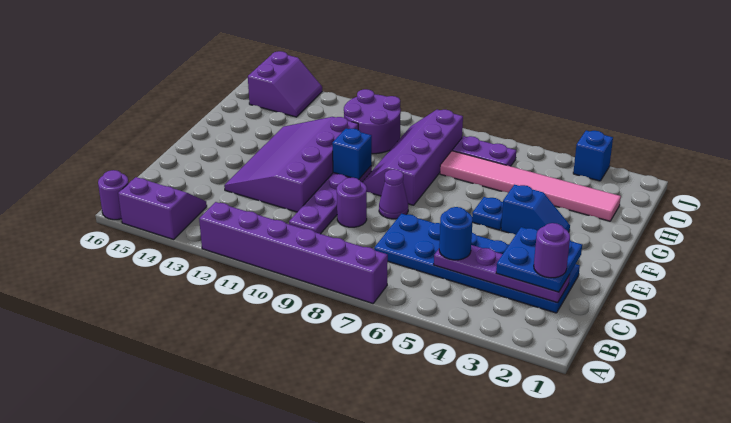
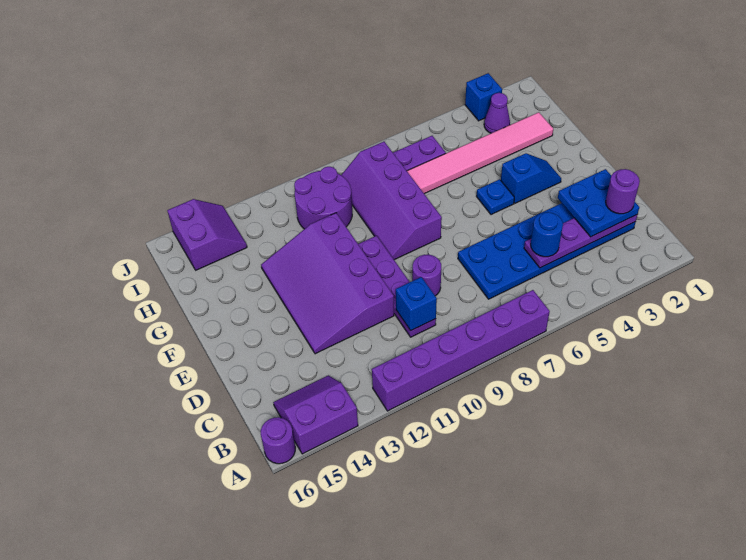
purple 1x1 cone [379,169,408,219] -> purple 1x1 cone moved to [484,93,510,133]
blue 1x1 brick [332,128,372,179] -> blue 1x1 brick moved to [396,277,437,330]

